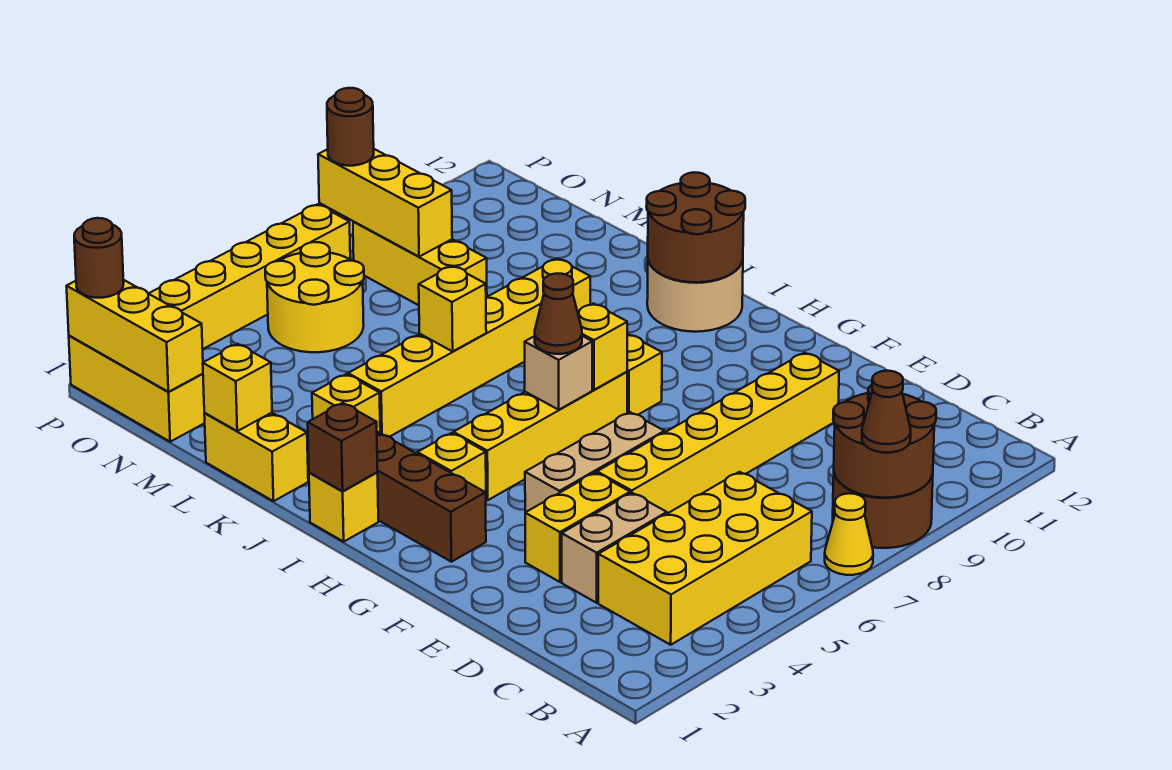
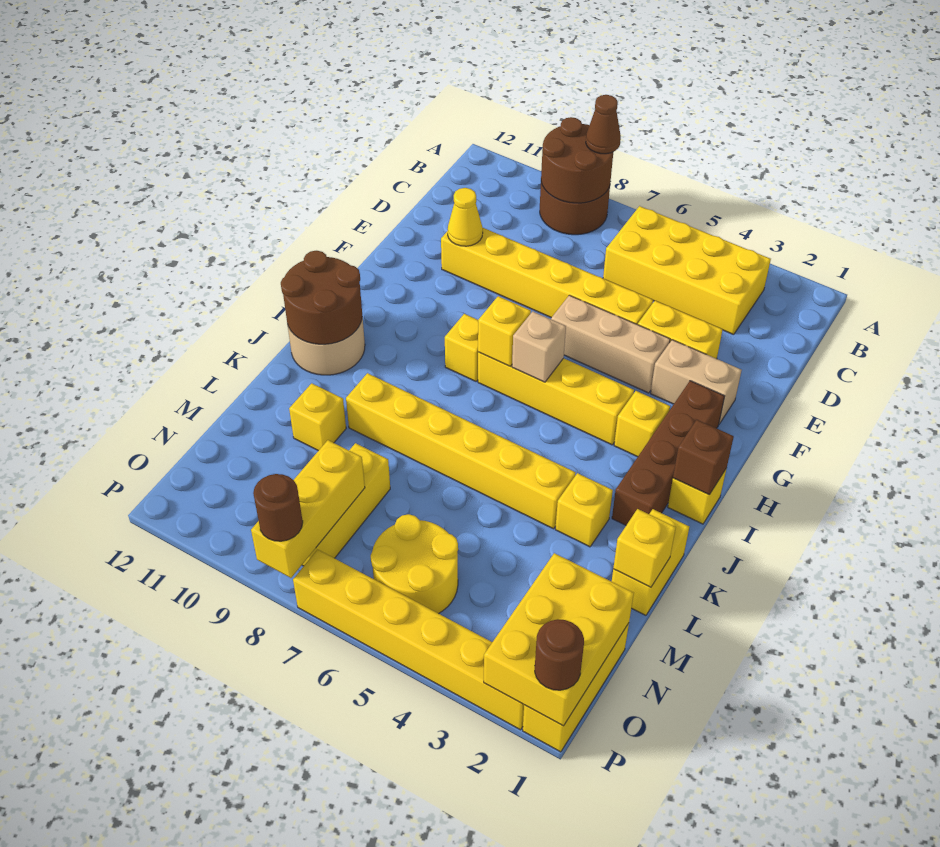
yellow 1x1 cone [825,493,873,575] -> yellow 1x1 cone moved to [448,188,483,246]
tan 1x2 brick [562,493,667,603] -> tan 1x2 brick moved to [651,340,742,424]
brown 1x1 cone [535,273,582,354] -> none
yellow 1x1 brick [419,266,486,351] -> yellow 1x1 brick moved to [289,383,346,451]
yellow 1x3 brick [67,280,203,392] -> yellow 2x3 brick [484,553,634,726]

